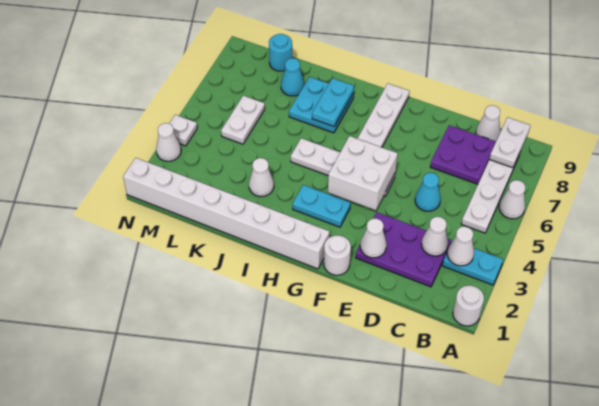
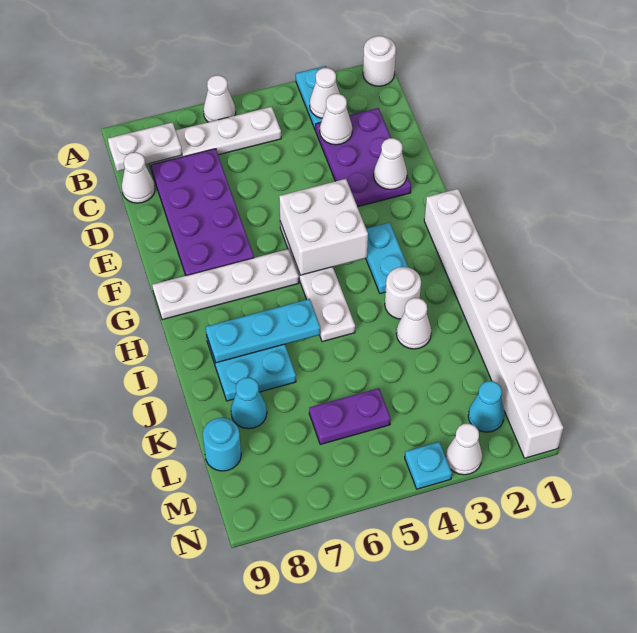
purple 2x2 plate [430,125,496,184] -> purple 2x4 plate [151,149,254,276]
cyan 1x1 cone [415,173,441,211] -> cyan 1x1 cone moved to [468,381,505,432]
white 1x1 round brick [324,235,351,275] -> white 1x1 round brick moved to [385,267,421,319]
cyan 1x2 plate [312,78,354,127] -> cyan 1x3 plate [206,299,320,363]
white 1x2 plate [221,96,265,144] -> purple 1x2 plate [309,388,391,445]
white 1x1 plate [169,115,197,146] -> cyan 1x1 plate [405,442,452,489]

